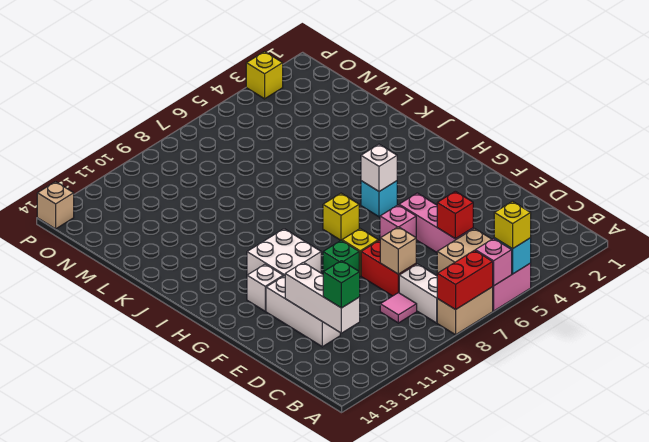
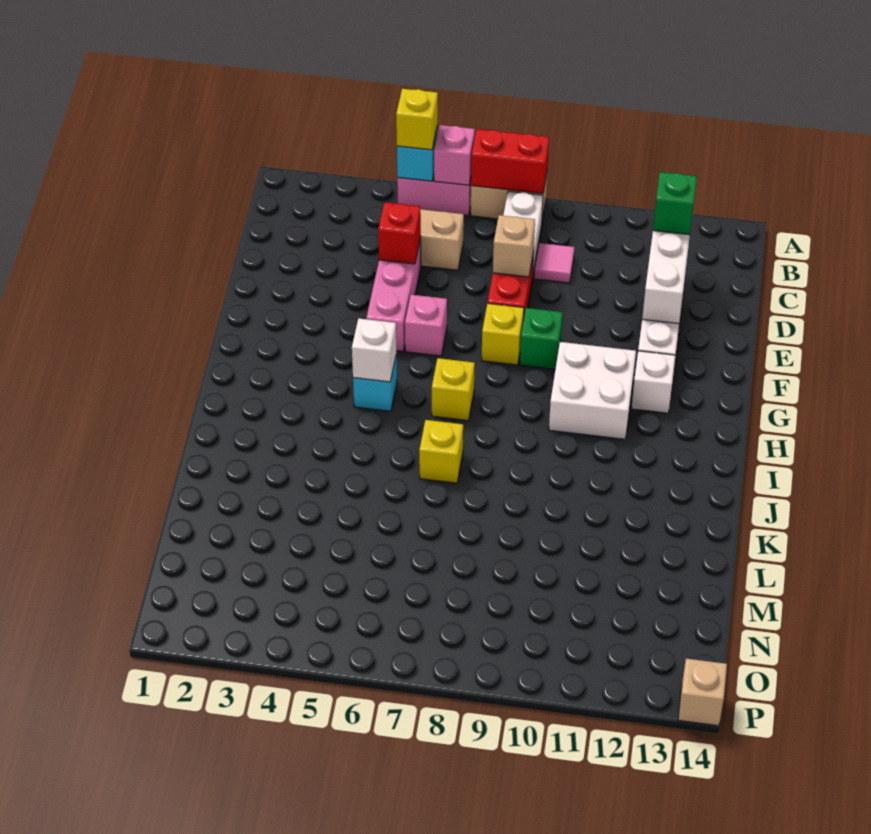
yellow 1x1 brick [246,52,283,99] -> yellow 1x1 brick moved to [419,420,463,483]

